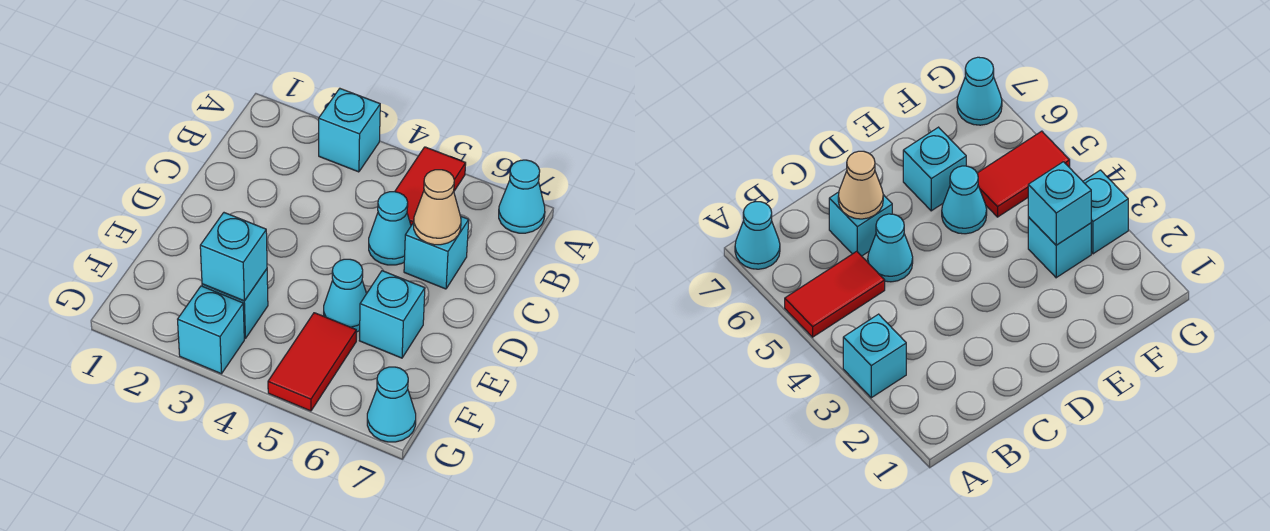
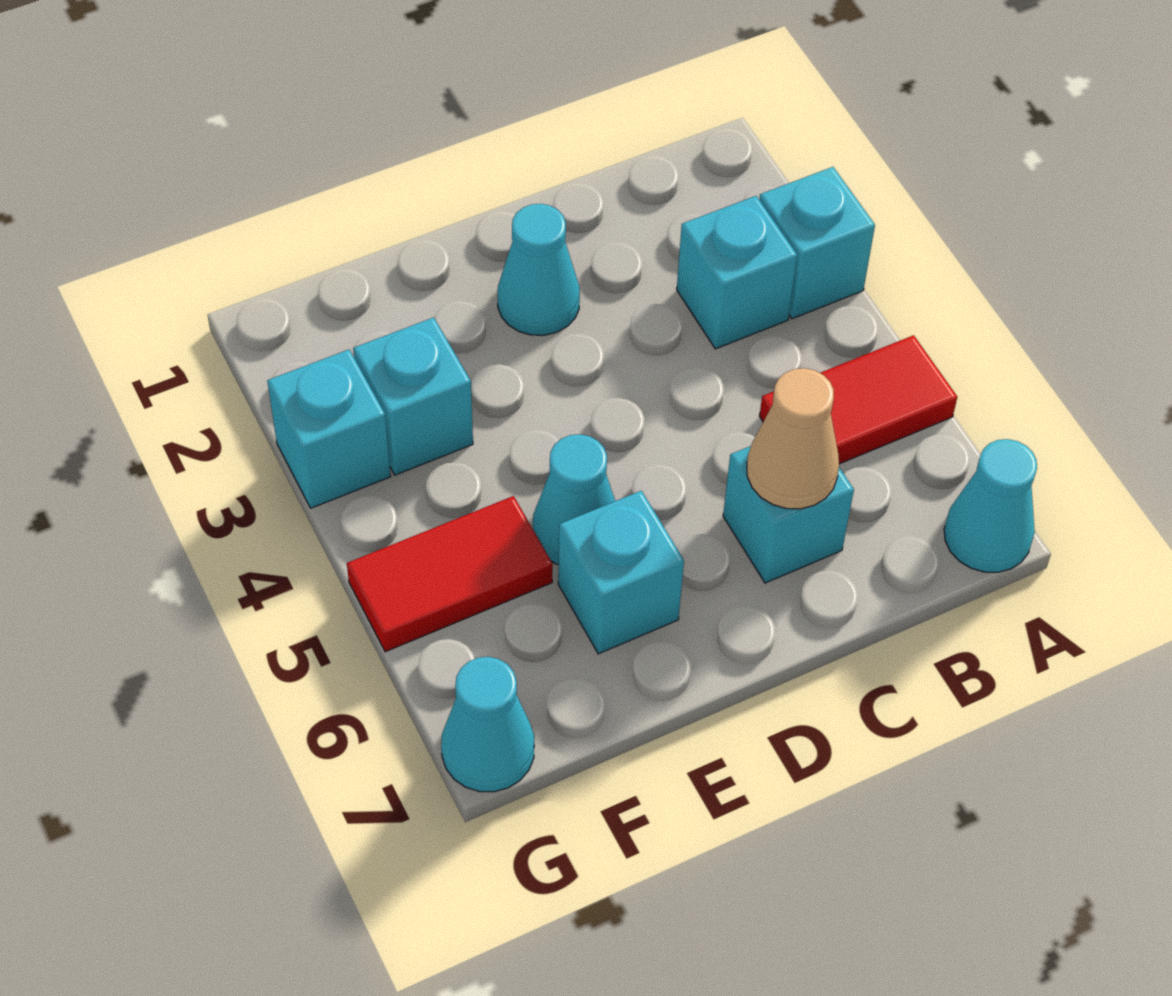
cyan 1x1 cone [369,192,411,265] -> cyan 1x1 cone moved to [498,204,580,335]
cyan 1x1 brick [200,213,267,301] -> cyan 1x1 brick moved to [677,196,797,349]

